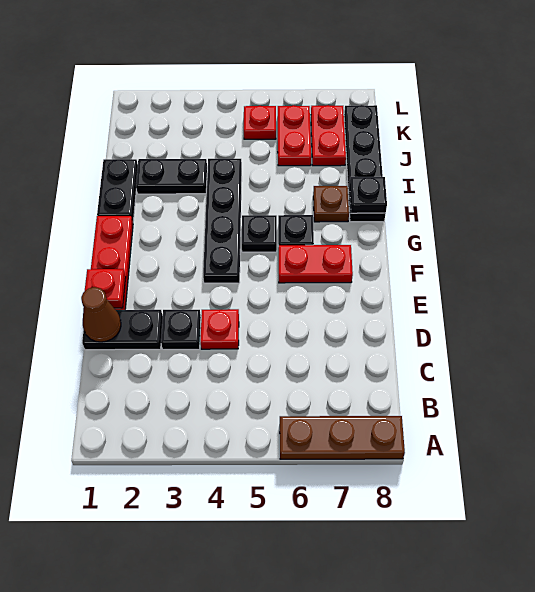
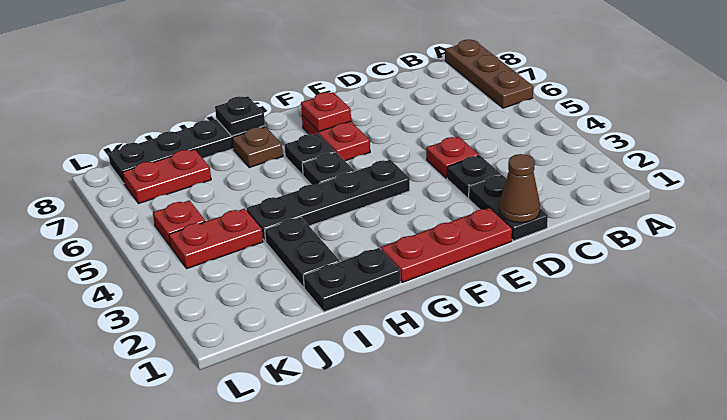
red 1x1 plate [85,269,126,308] -> red 1x1 plate moved to [301,92,351,132]
red 1x2 plate [278,105,311,166] -> red 1x2 plate moved to [169,209,263,268]

